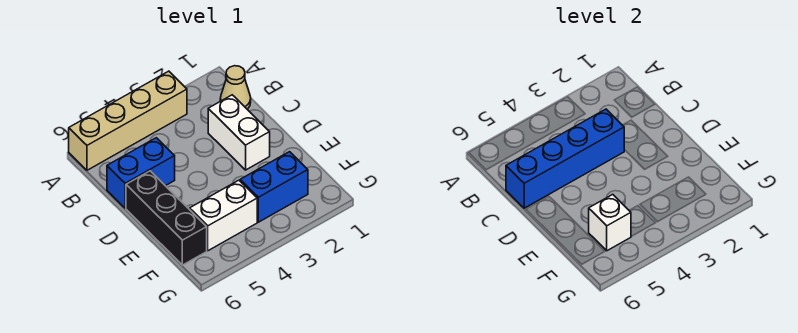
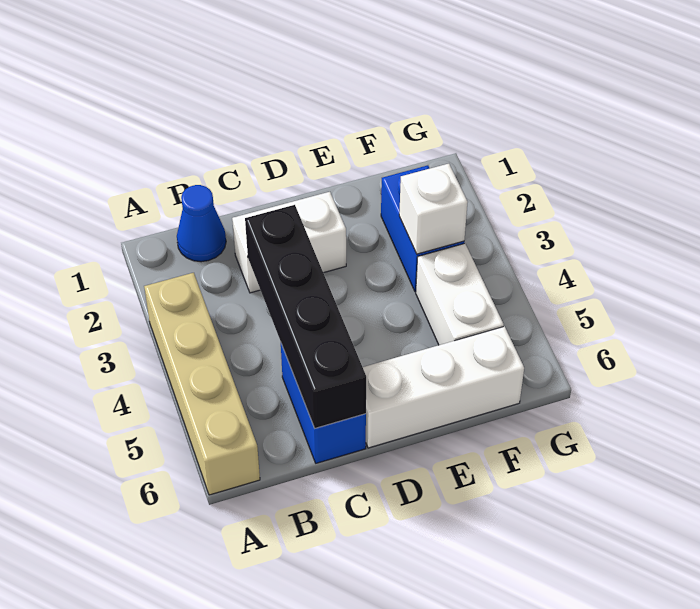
tan 1x1 cone [220,66,251,109] -> blue 1x1 cone [177,185,226,262]
blue 1x4 brick [506,109,624,208] -> black 1x4 brick [245,205,366,428]
black 1x3 brick [126,171,207,265] -> white 1x3 brick [363,326,524,448]
white 1x1 brick [589,194,631,251] -> white 1x1 brick moved to [399,164,468,254]

